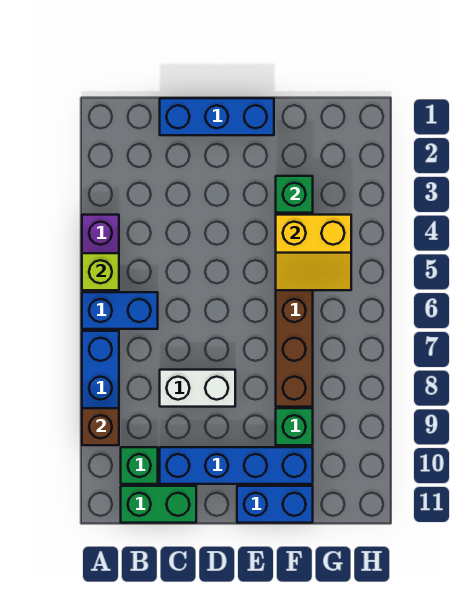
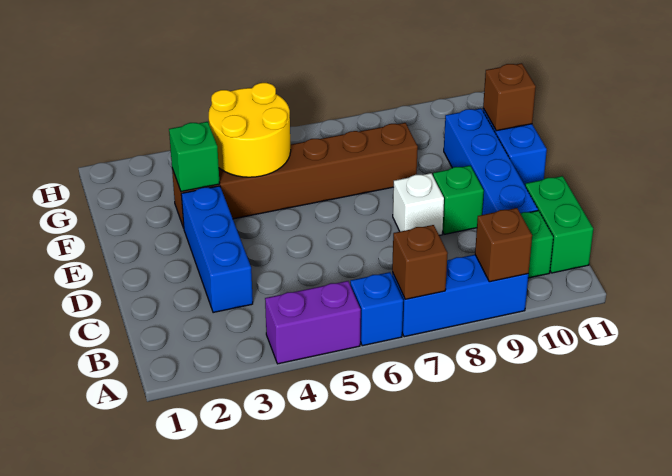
lime 1x1 brick [82,253,119,290] -> none
blue 1x2 brick [82,292,158,329] -> blue 1x1 brick [350,272,403,346]
none -> brown 1x1 brick [392,225,448,299]
blue 1x3 brick [160,98,274,135] -> blue 1x3 brick moved to [181,186,253,313]
white 1x2 brick [160,370,235,407] -> white 1x1 brick [393,173,444,235]
yellow 2x2 slope [276,215,351,290] -> yellow 2x2 round brick [209,83,291,177]
green 1x1 brick [276,408,313,445] -> green 1x1 brick moved to [433,166,484,234]
none -> brown 1x1 brick [483,63,536,131]

